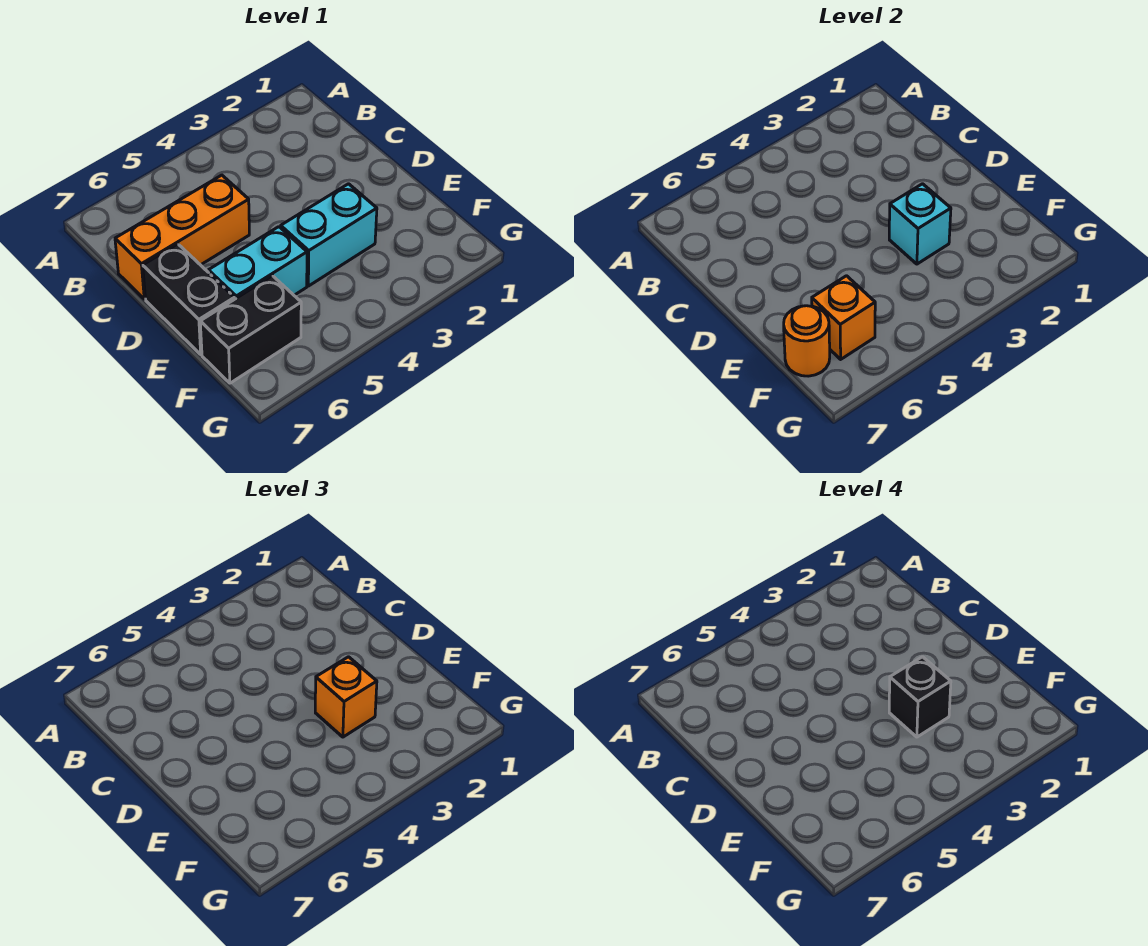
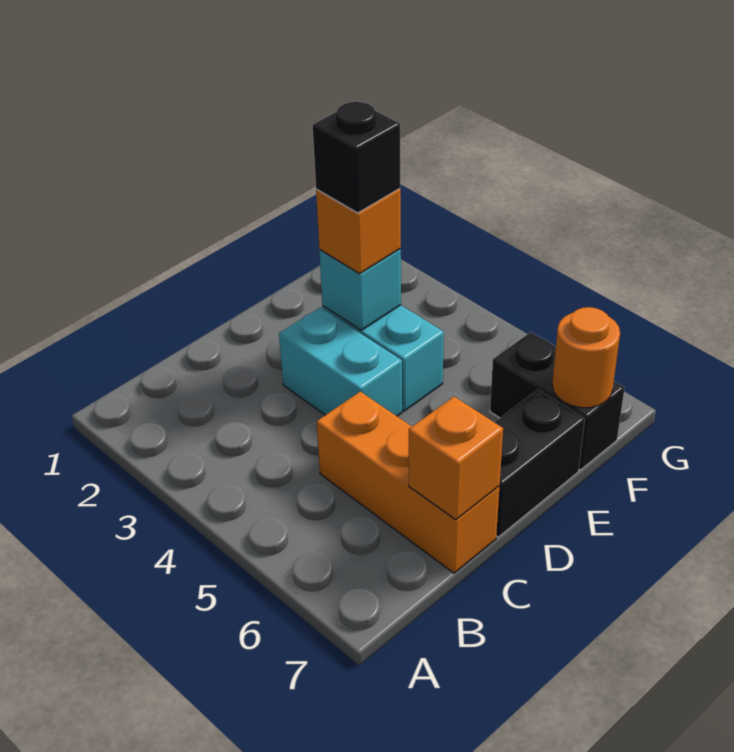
cyan 1x2 brick [208,227,307,299] -> cyan 1x2 brick moved to [279,307,402,416]
orange 1x1 brick [812,276,875,359] -> orange 1x1 brick moved to [409,397,503,520]

